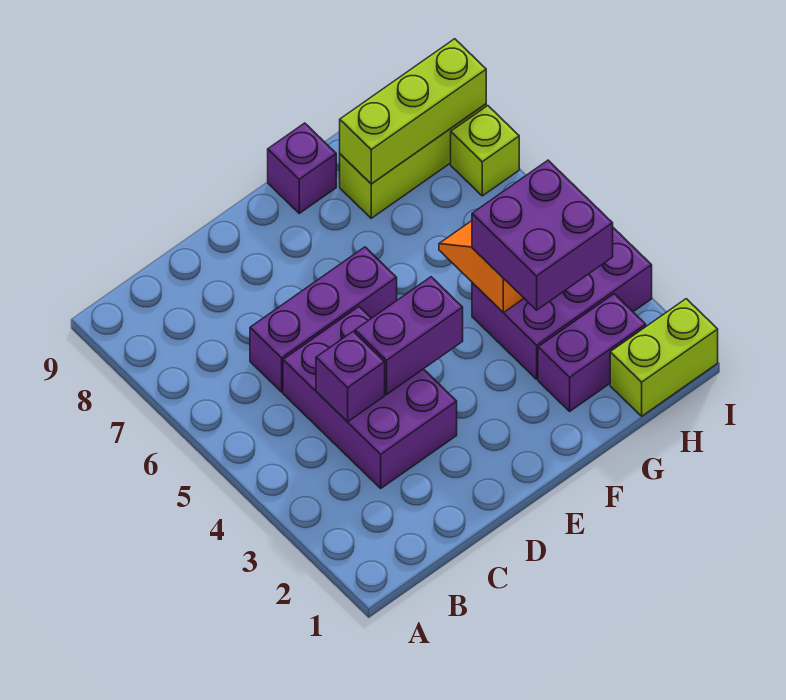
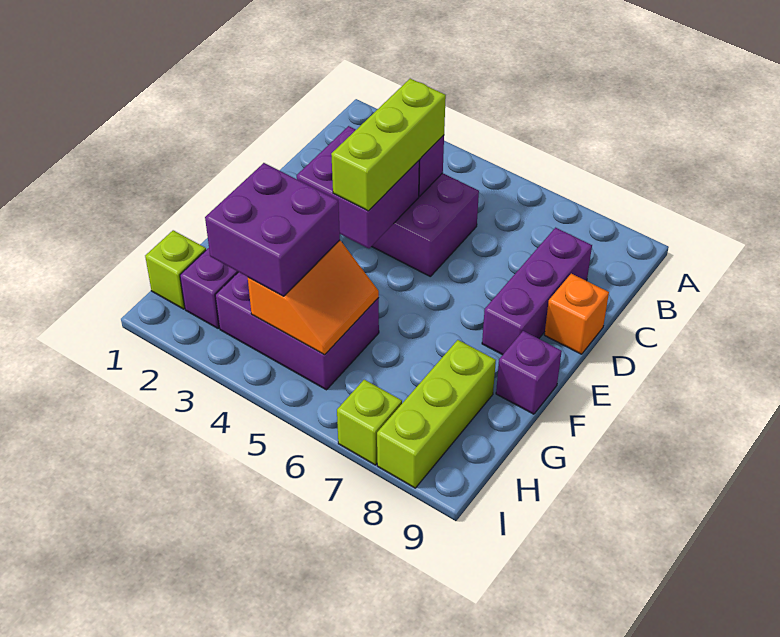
purple 1x3 brick [250,247,397,392] -> purple 1x3 brick moved to [482,228,592,355]
purple 1x2 brick [355,277,463,394] -> purple 2x2 brick [297,126,419,249]
none -> orange 1x1 brick [545,274,609,354]
purple 2x3 brick [472,228,652,379] -> purple 2x3 brick turned to [215,272,379,390]
lime 1x3 brick [340,39,486,184] -> lime 1x3 brick moved to [331,79,446,211]
lime 1x2 brick [610,299,718,416] -> lime 1x1 brick [145,230,206,309]

